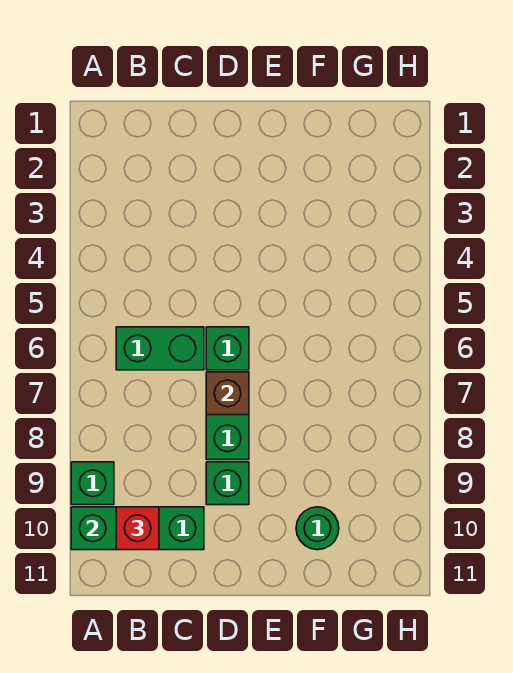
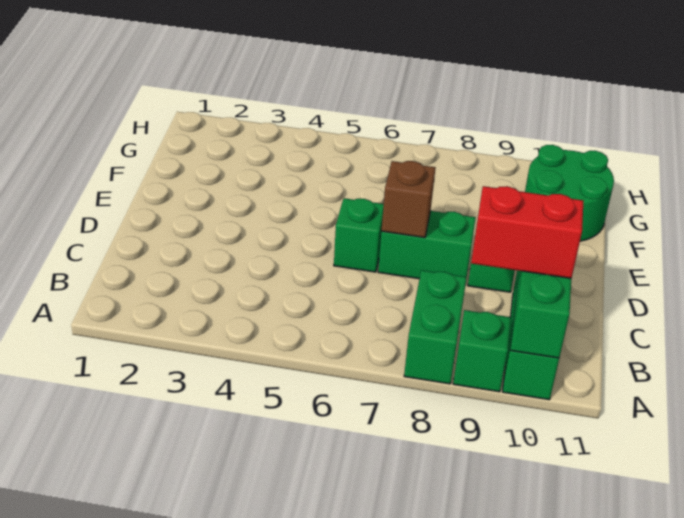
green 1x2 brick [116,327,204,370] -> green 1x2 brick moved to [404,270,467,384]
red 1x1 brick [116,507,159,550] -> red 1x2 brick [471,186,584,278]
green 1x1 round brick [296,507,339,550] -> green 2x2 round brick [525,145,614,241]

